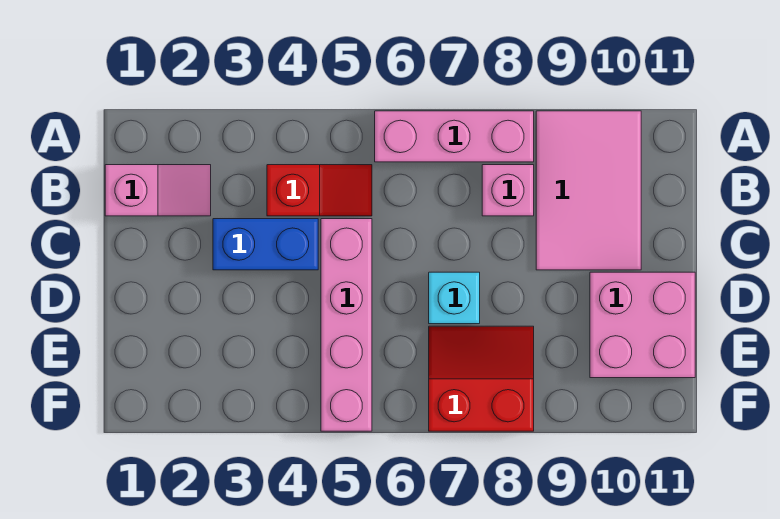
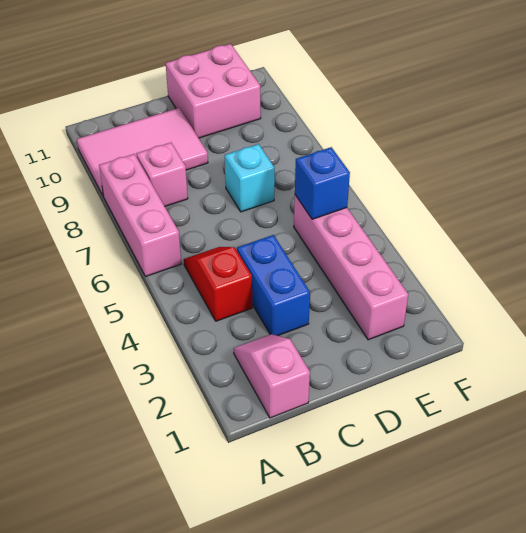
pink 1x4 brick [321,219,372,431] -> pink 1x4 brick turned to [294,195,408,340]
none -> blue 1x1 brick [295,147,350,219]
red 2x2 slope [429,326,534,431] -> none

